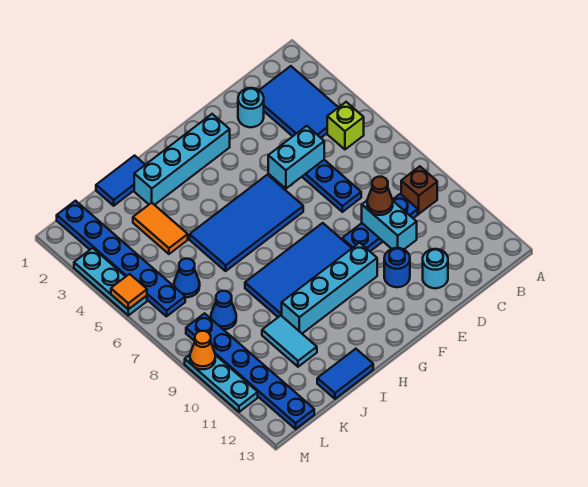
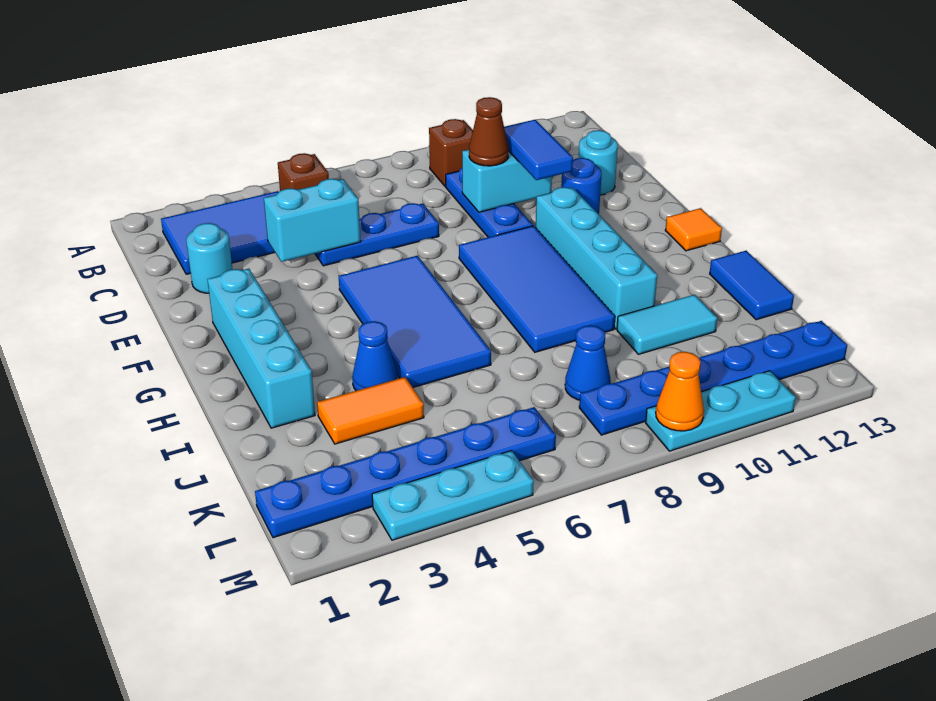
lime 1x1 brick [327,102,364,149] -> brown 1x1 brick [278,153,329,191]
cyan 1x2 brick [268,126,324,189] -> cyan 1x2 brick turned to [264,179,361,262]
blue 1x2 tile [96,156,145,206] -> blue 1x2 tile moved to [504,120,573,180]
blue 1x1 cone [174,259,200,297] -> blue 1x1 cone moved to [352,321,398,391]
orange 1x1 tile [111,274,147,309] -> orange 1x1 tile moved to [665,208,722,251]

